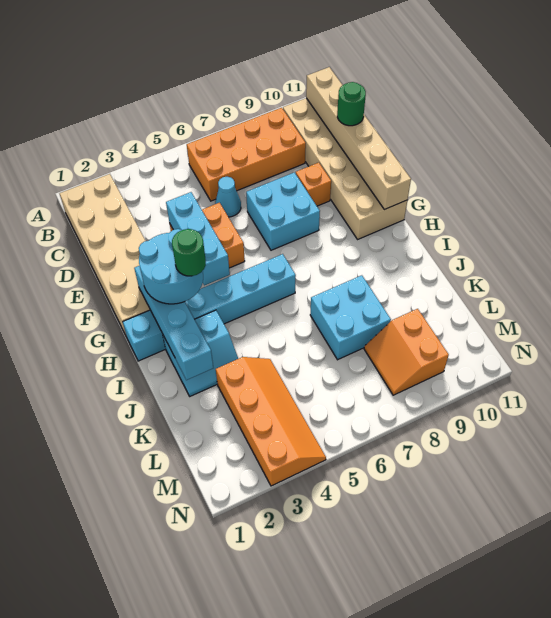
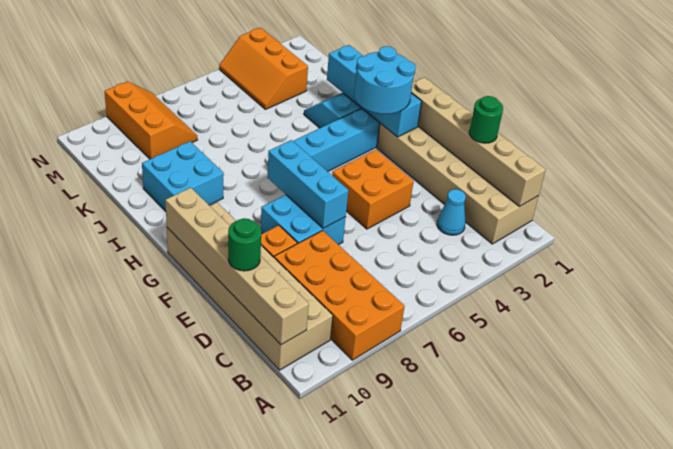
none -> tan 1x6 brick [411,77,546,207]
orange 2x4 brick [187,108,306,201] -> orange 2x4 brick turned to [274,230,405,360]
cyan 1x1 cone [215,177,241,217] -> cyan 1x1 cone moved to [437,189,466,235]
cyan 1x3 brick [166,192,230,286] -> cyan 1x3 brick moved to [267,140,348,228]
green 1x1 round brick [172,229,206,276] -> green 1x1 round brick moved to [469,96,503,143]
cyan 2x2 brick [310,275,391,360] -> cyan 2x2 brick moved to [142,141,224,211]
orange 2x4 slope [216,357,326,486] -> orange 2x3 slope [219,28,308,109]
orange 2x2 slope [364,309,449,395] -> orange 2x3 slope [104,82,197,159]

